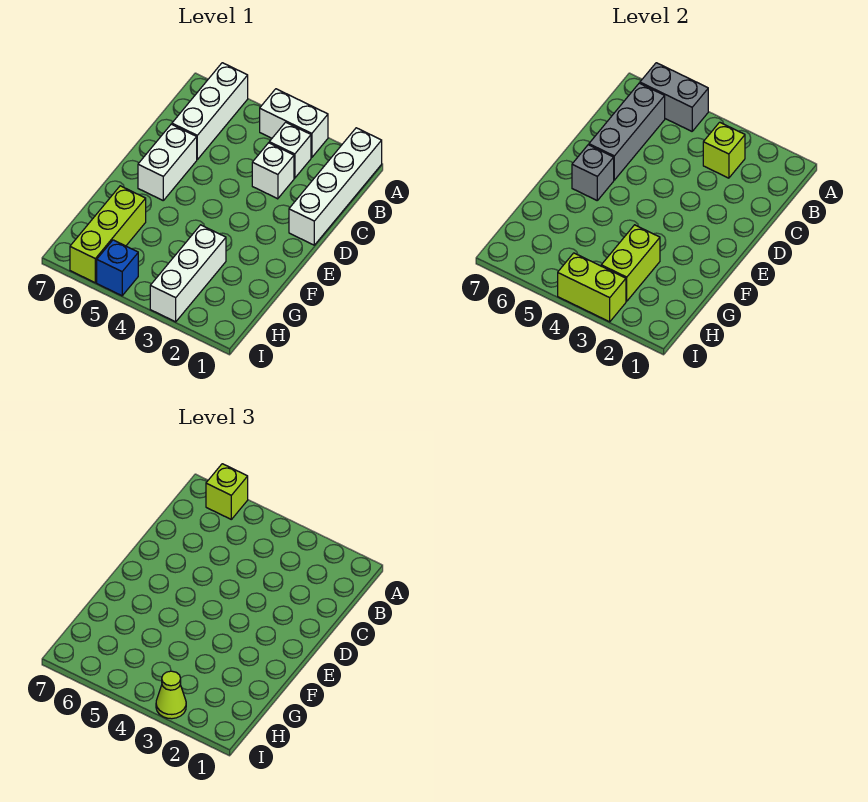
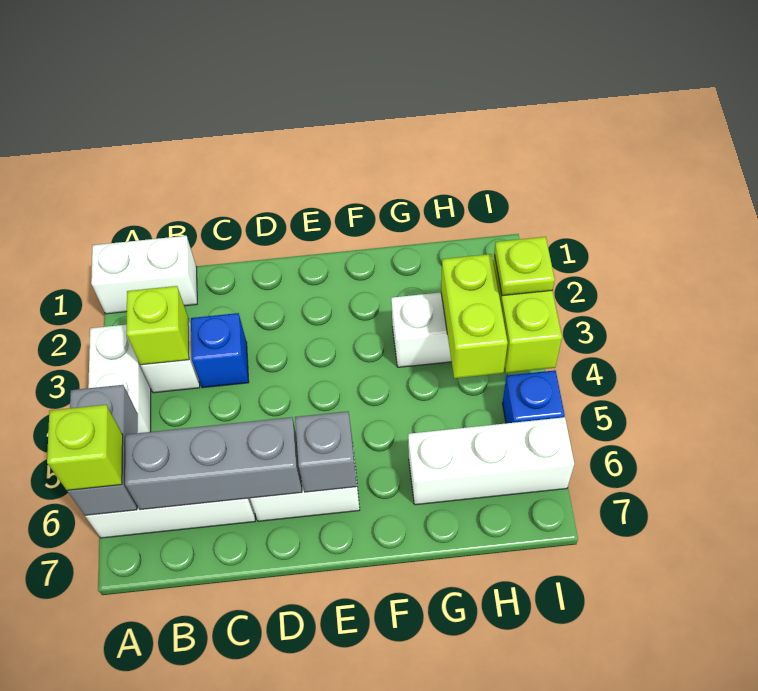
white 1x4 brick [289,128,382,245] -> white 1x2 brick [91,236,197,314]
white 1x1 brick [252,143,294,199] -> blue 1x1 brick [191,313,249,388]
lime 1x2 brick [601,225,660,301] -> lime 1x2 brick turned to [441,254,508,378]
lime 1x3 brick [70,186,146,283] -> white 1x3 brick [408,417,574,505]
lime 1x1 cone [156,671,186,719] -> lime 1x1 plate [494,237,555,296]

